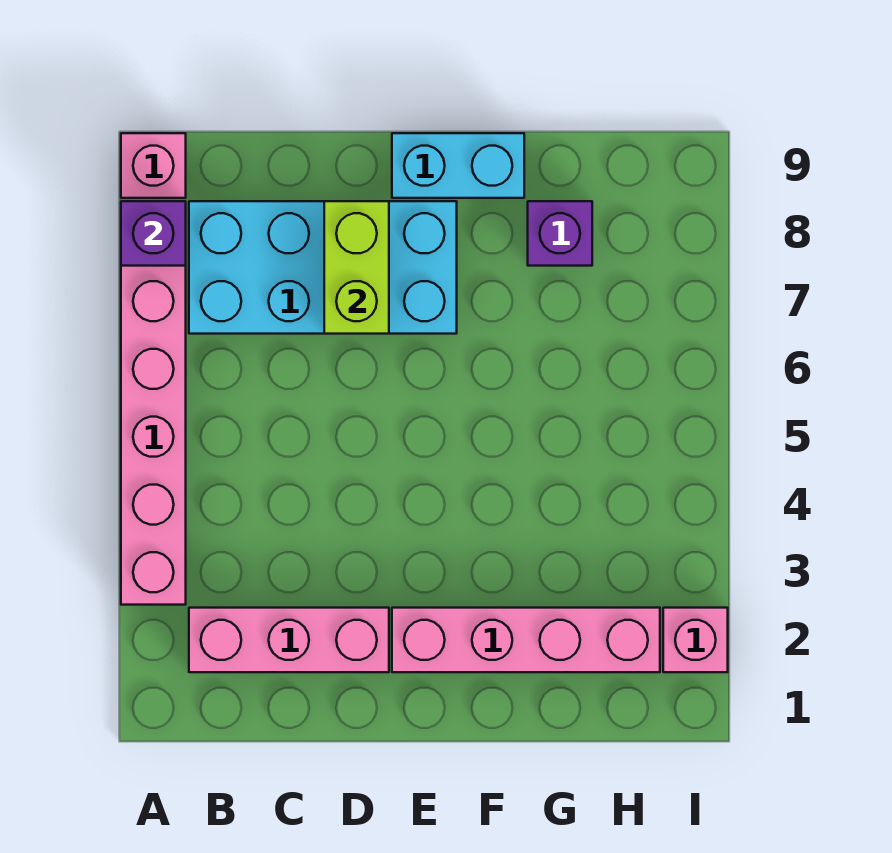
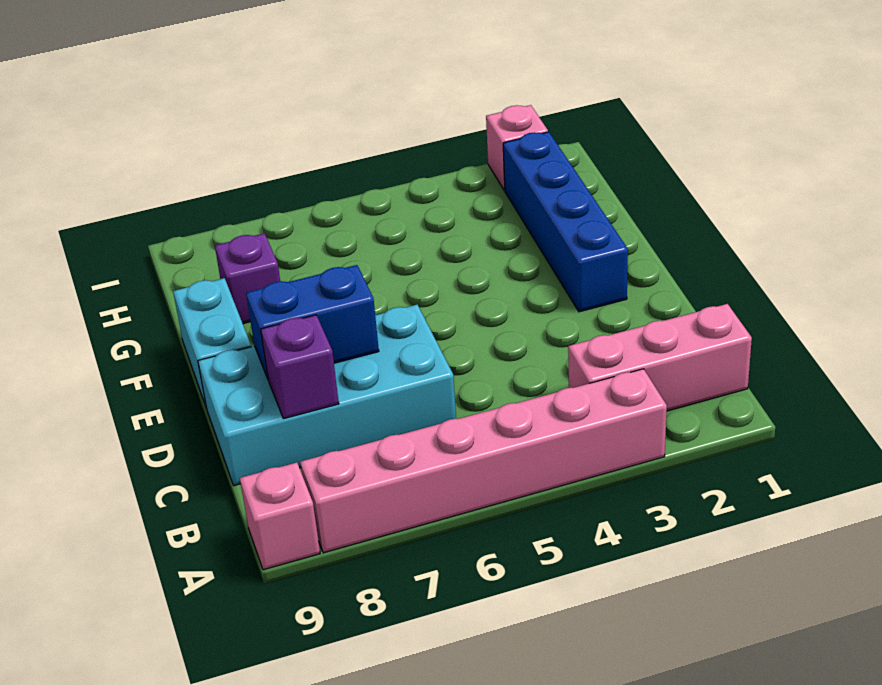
purple 1x1 brick [121,201,186,266] -> purple 1x1 brick moved to [261,315,339,419]
pink 1x3 brick [189,608,389,672] -> pink 1x3 brick turned to [568,304,752,411]
cyan 2x4 brick [189,201,457,334] -> cyan 2x4 brick turned to [198,305,456,485]
lime 1x2 brick [324,201,389,334] -> blue 1x2 brick [246,265,379,379]
pink 1x4 brick [392,608,660,672] -> blue 1x4 brick [503,132,628,312]

